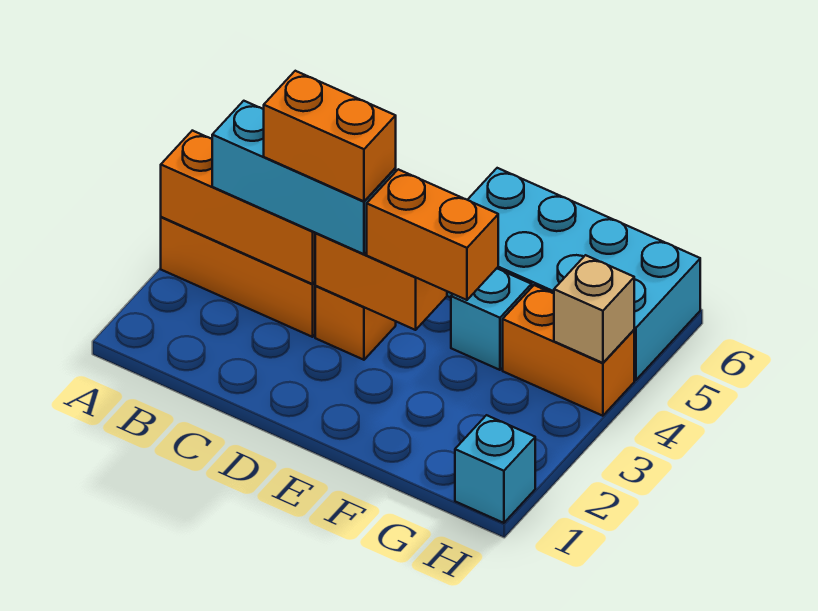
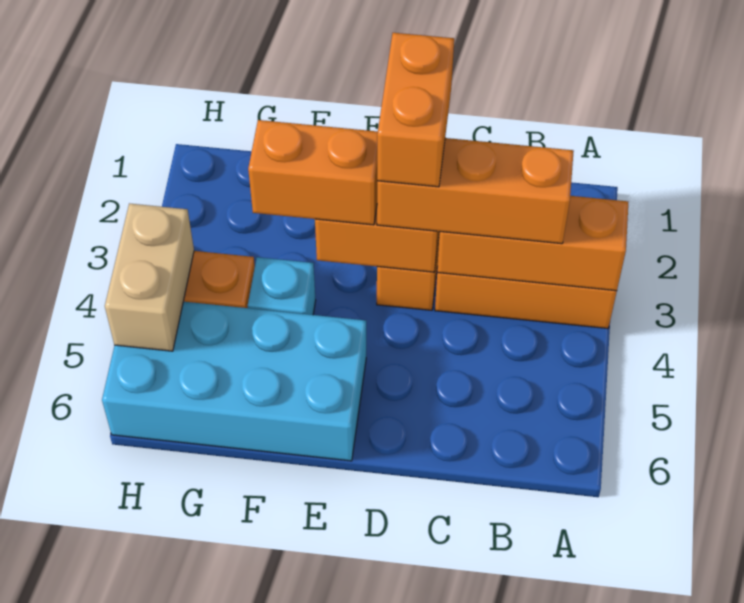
cyan 1x3 brick [212,101,396,254] -> orange 1x3 brick [377,138,574,244]
orange 1x2 brick [264,71,396,201] -> orange 1x2 brick turned to [377,33,454,187]
cyan 1x1 brick [455,415,535,523] -> none
tan 1x1 brick [554,255,634,363] -> tan 1x2 brick [105,203,194,351]

